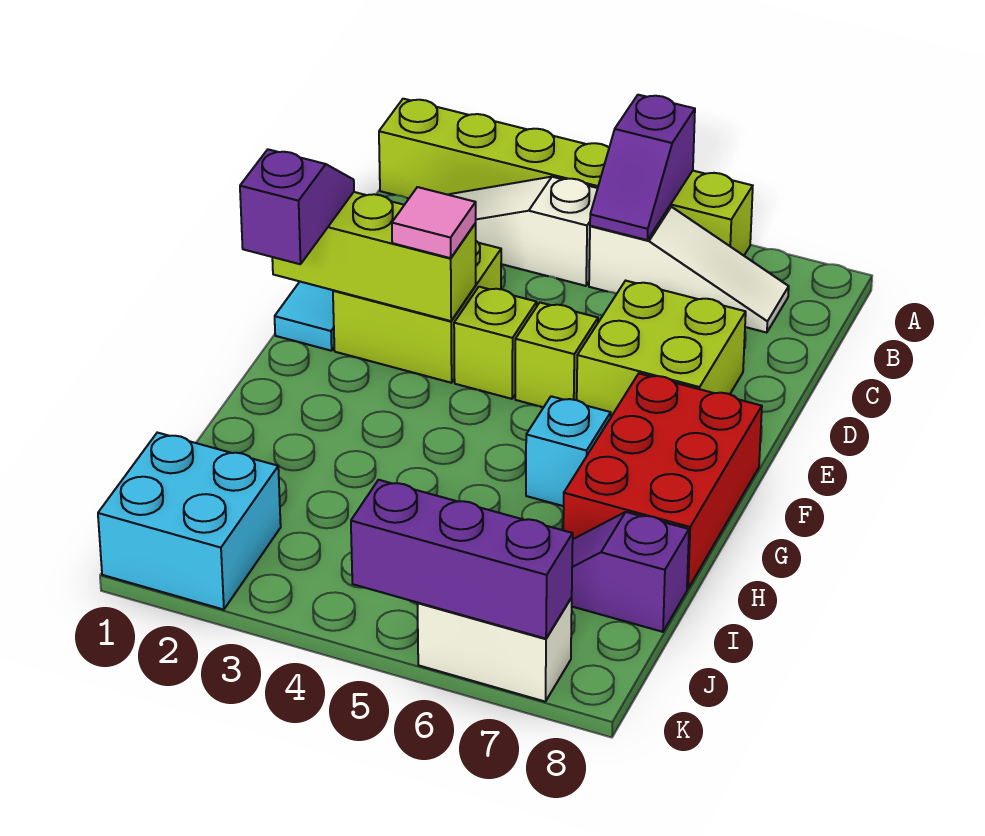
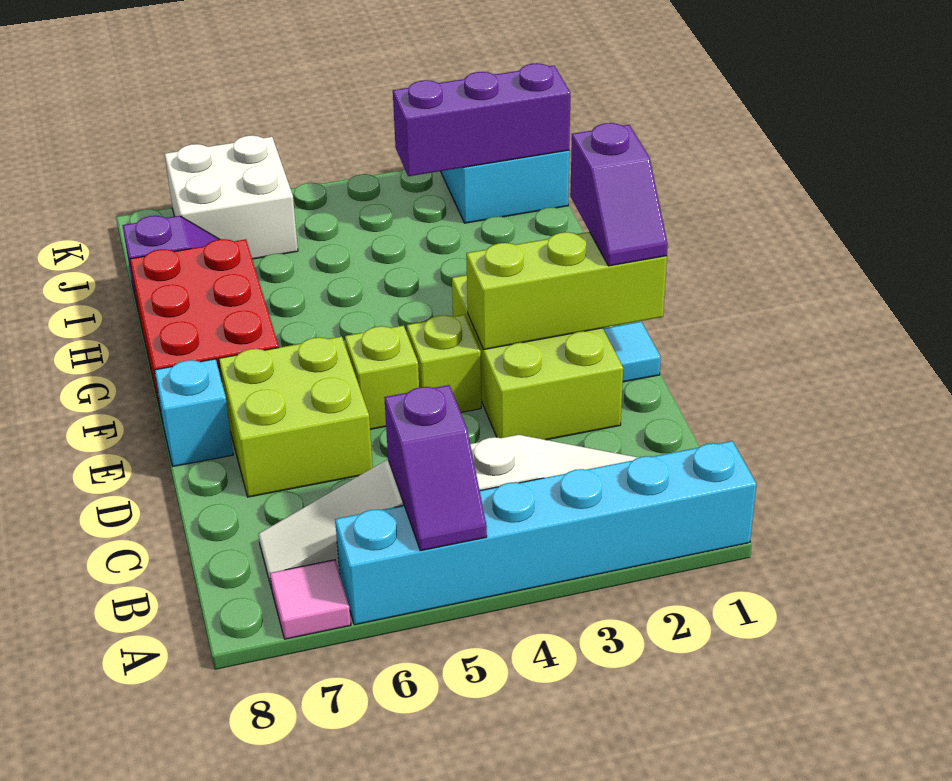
lime 1x6 brick [379,99,753,256] -> cyan 1x6 brick [335,441,756,625]
purple 1x2 slope [590,95,695,240] -> purple 1x2 slope turned to [384,385,487,551]
lime 2x2 brick [333,241,501,383] -> lime 2x3 brick [452,275,623,440]
pink 1x1 tile [392,187,476,258] -> pink 1x1 tile moved to [270,560,351,639]
cyan 1x1 brick [526,396,611,506] -> cyan 1x1 brick moved to [155,359,233,466]
purple 1x3 brick [351,480,573,639] -> purple 1x3 brick moved to [393,63,571,176]
white 1x2 brick [417,598,572,702] -> white 2x2 brick [165,135,298,259]

